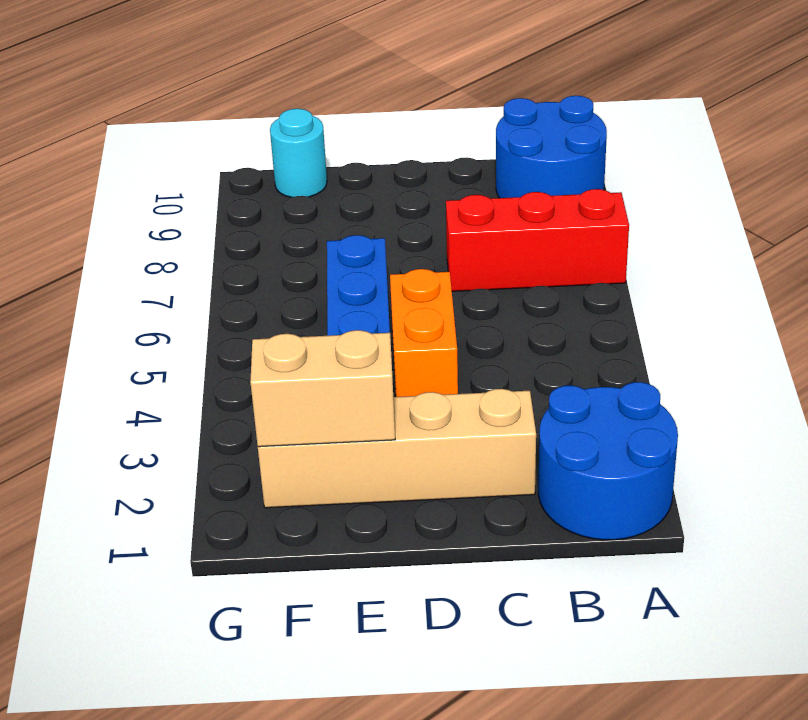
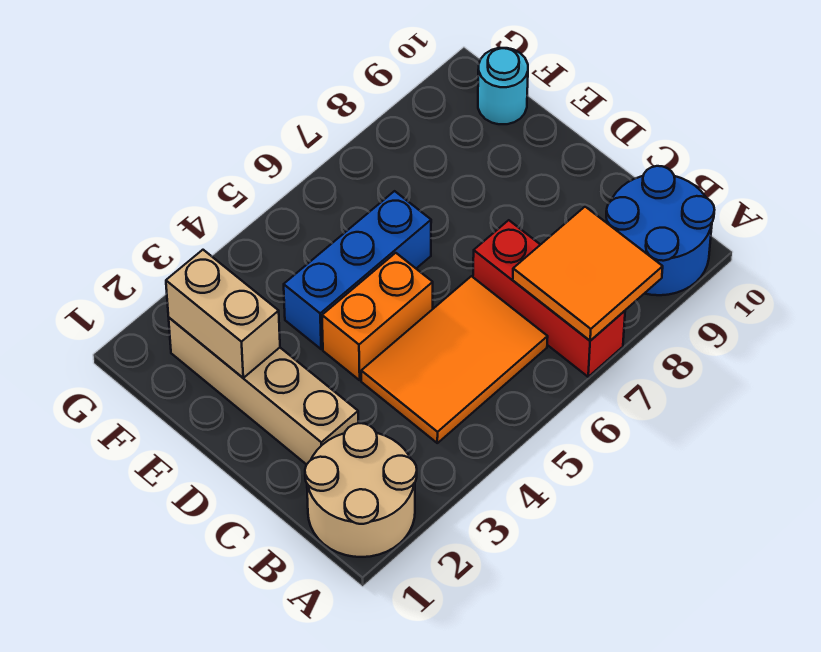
blue 2x2 round brick [538,382,678,540] -> tan 2x2 round brick [305,423,417,557]
none -> orange 2x2 tile [513,207,663,341]
none -> orange 2x3 tile [361,276,548,443]

